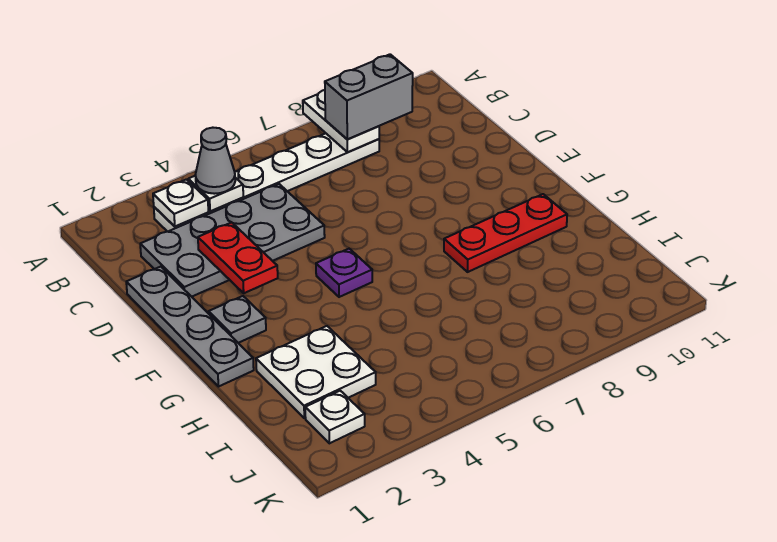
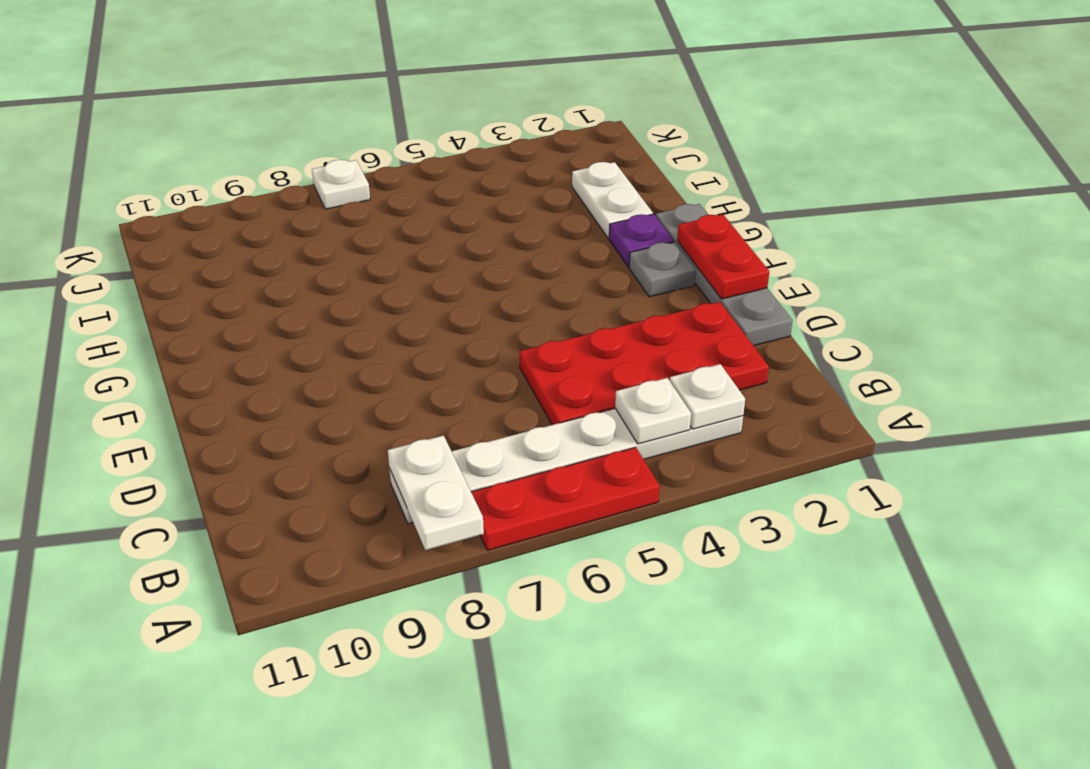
grey 1x1 cone [195,128,235,194] -> none
grey 1x2 brick [325,54,413,139] -> none
grey 2x4 plate [140,184,325,297] -> red 2x4 plate [519,302,769,425]
red 1x2 plate [198,222,278,293] -> red 1x2 plate moved to [677,214,769,299]
purple 1x1 plate [316,249,372,297] -> purple 1x1 plate moved to [609,214,674,267]
red 1x3 plate [444,194,567,272] -> red 1x3 plate moved to [471,447,660,550]
white 2x2 plate [256,326,376,418] -> white 1x2 plate [572,162,653,239]
white 1x1 plate [305,391,365,443] -> white 1x1 plate moved to [312,160,370,209]

